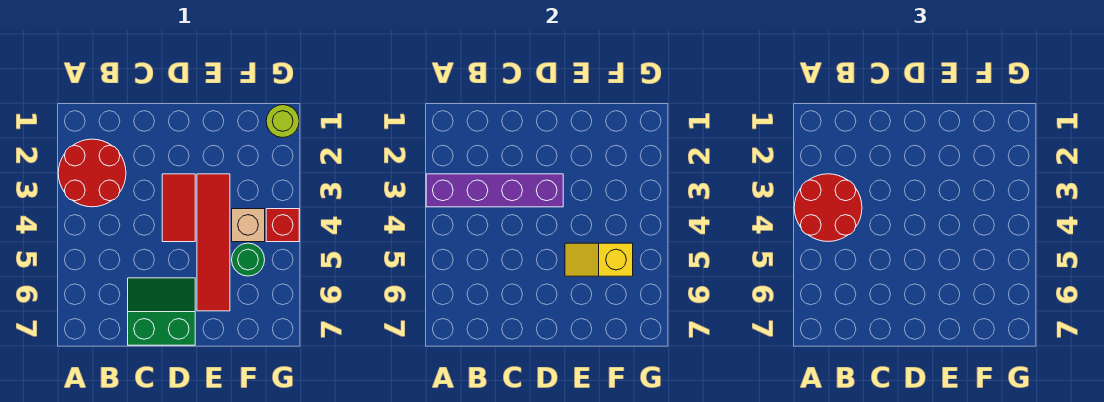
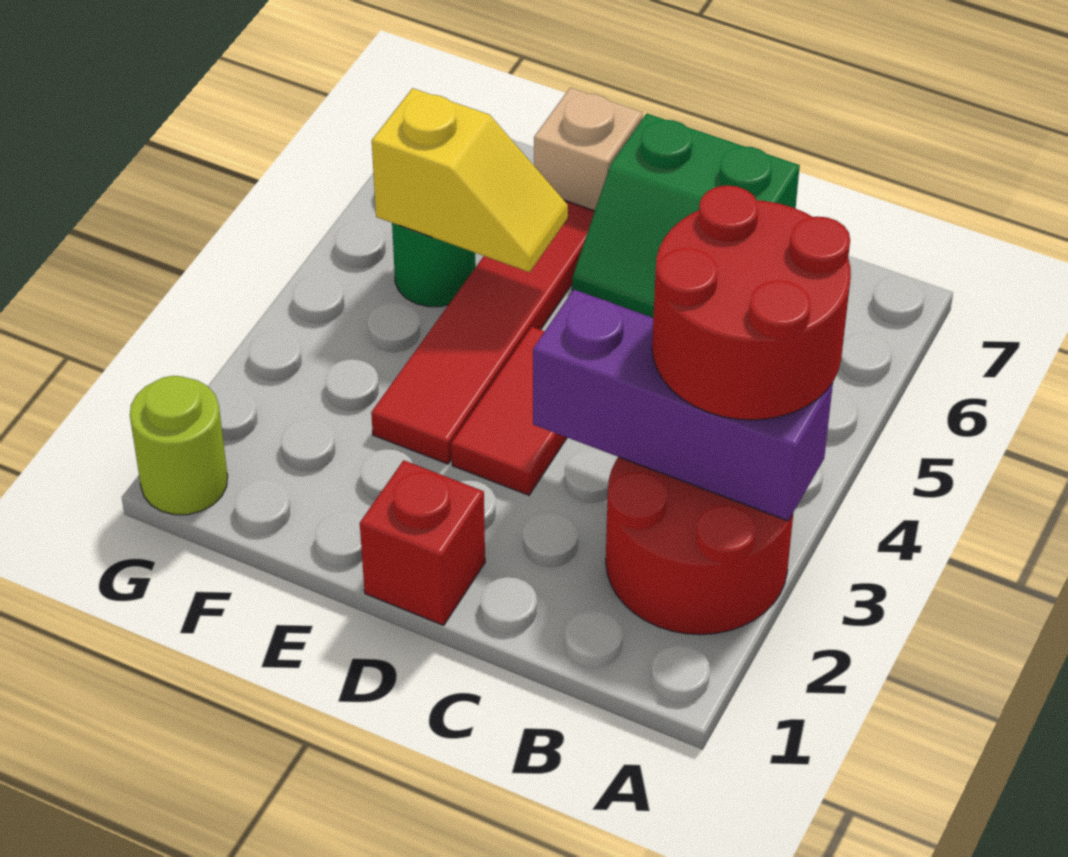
purple 1x4 brick [426,174,563,207] -> purple 1x3 brick [533,290,833,521]
tan 1x1 brick [232,209,265,242] -> tan 1x1 brick moved to [534,88,643,211]
red 1x1 brick [266,209,299,242] -> red 1x1 brick moved to [360,460,485,625]

